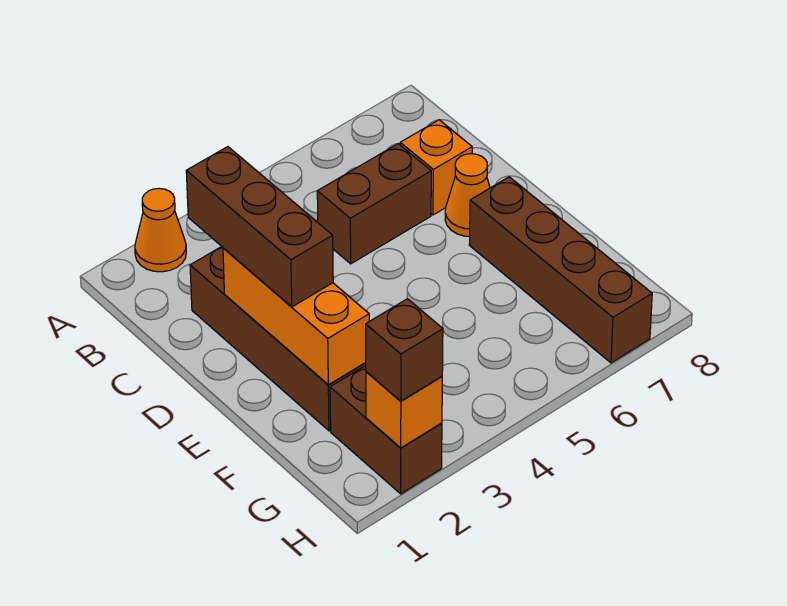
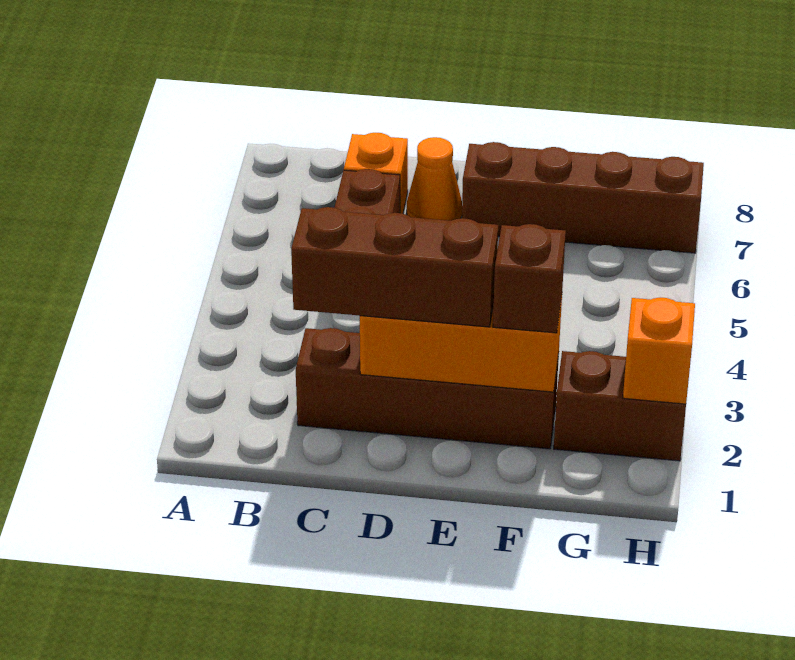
orange 1x1 cone [135,188,186,272] -> none
brown 1x1 brick [366,299,443,401] -> brown 1x1 brick moved to [493,224,566,333]

